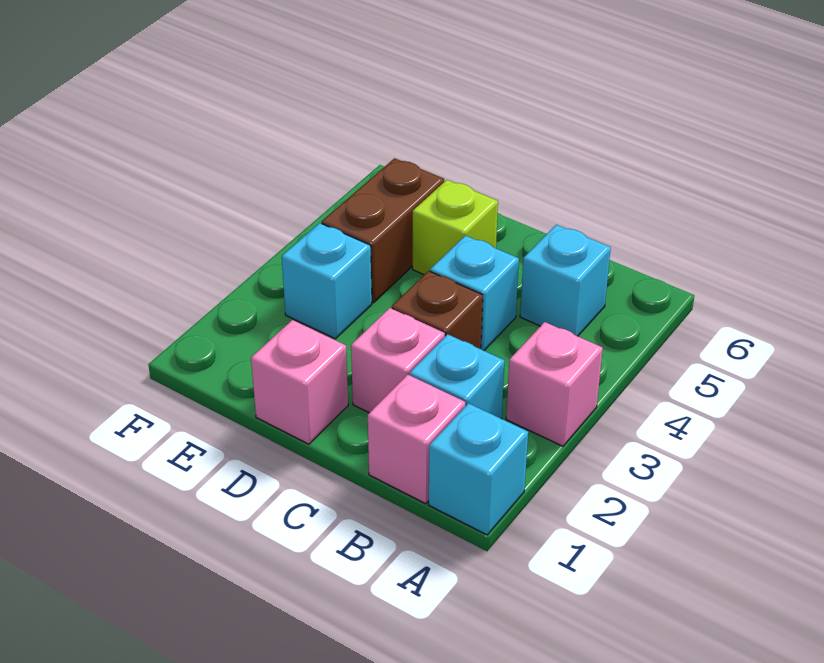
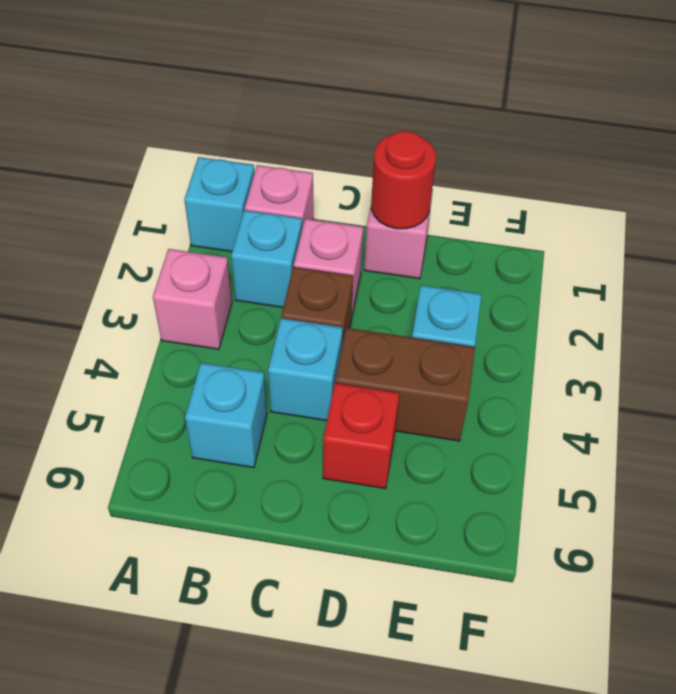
none -> red 1x1 round brick [371,131,436,229]
lime 1x1 brick [413,180,498,275] -> red 1x1 brick [323,383,399,489]
brown 1x2 brick [322,158,444,303] -> brown 1x2 brick turned to [335,328,475,441]

